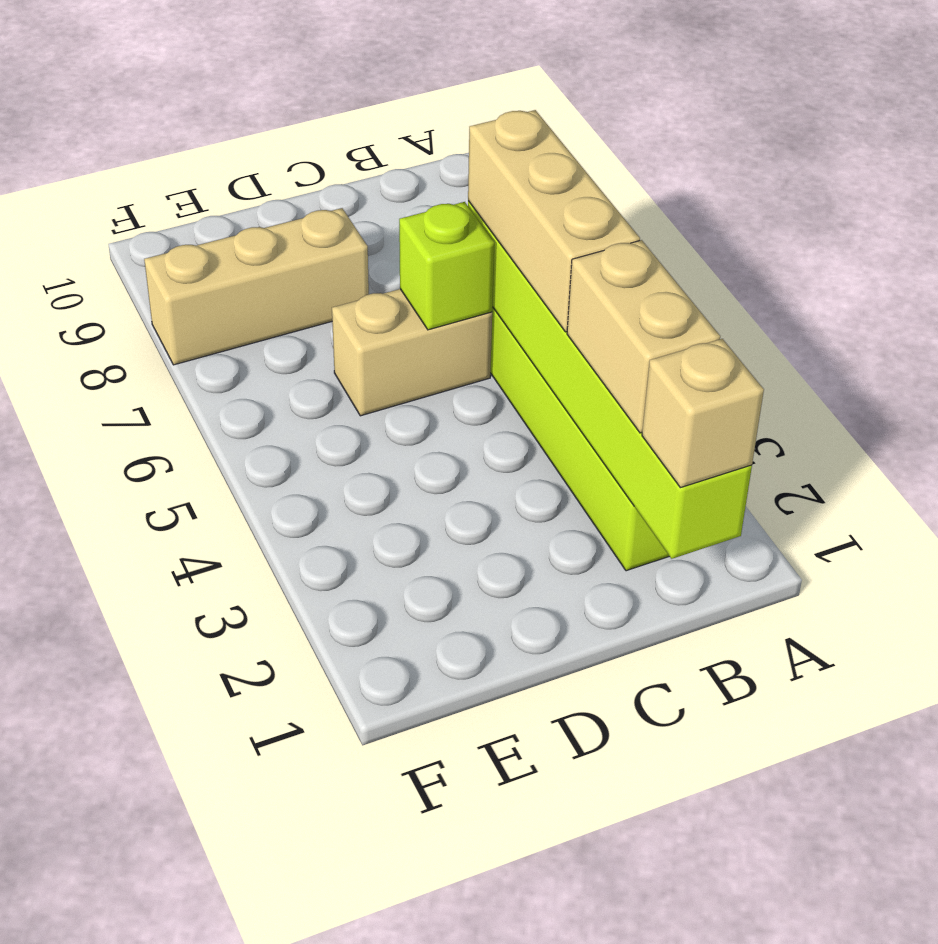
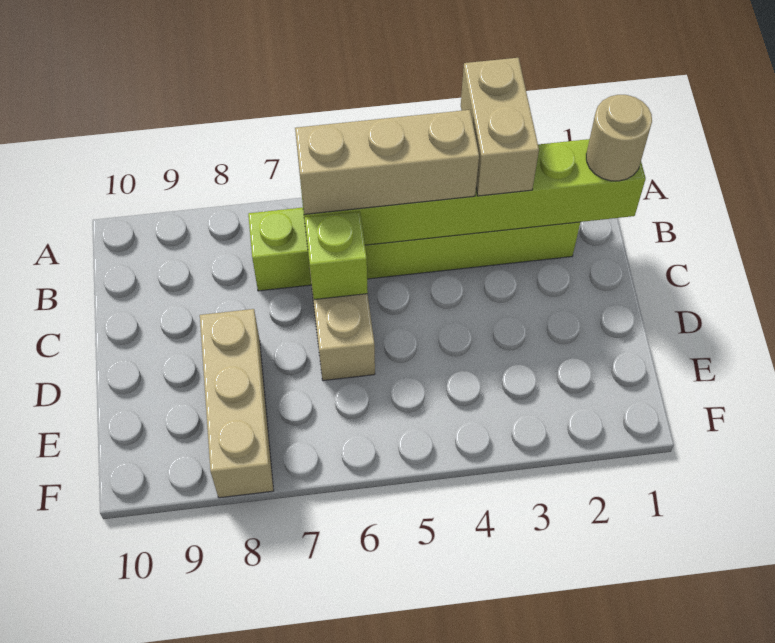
tan 1x1 brick [642,339,764,488] -> tan 1x1 round brick [586,95,652,181]
tan 1x2 brick [567,240,720,433] -> tan 1x2 brick turned to [461,58,539,196]

